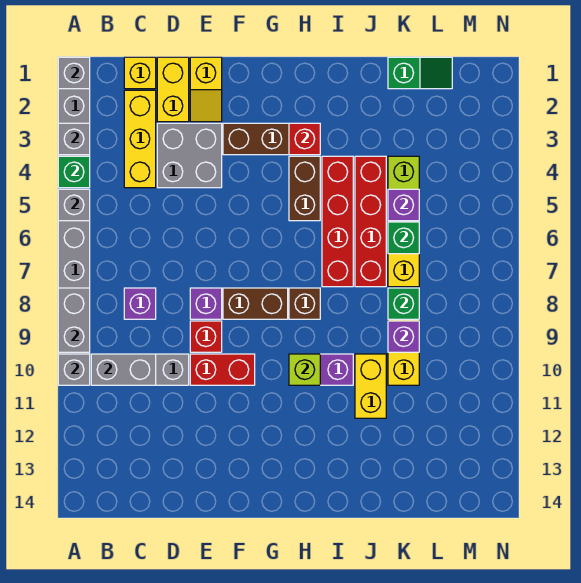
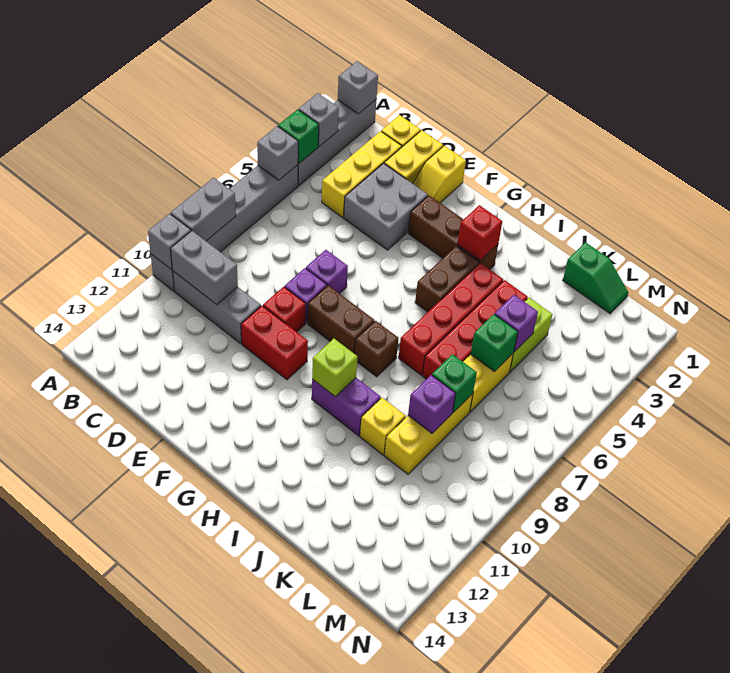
purple 1x1 brick [124,288,156,319] -> purple 1x1 brick moved to [306,250,348,294]
yellow 1x2 brick [355,354,386,418] -> yellow 1x1 brick [360,398,406,455]

